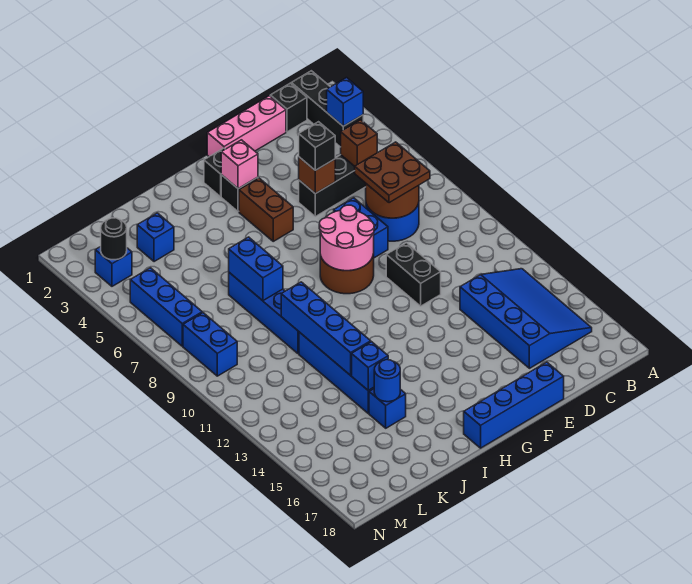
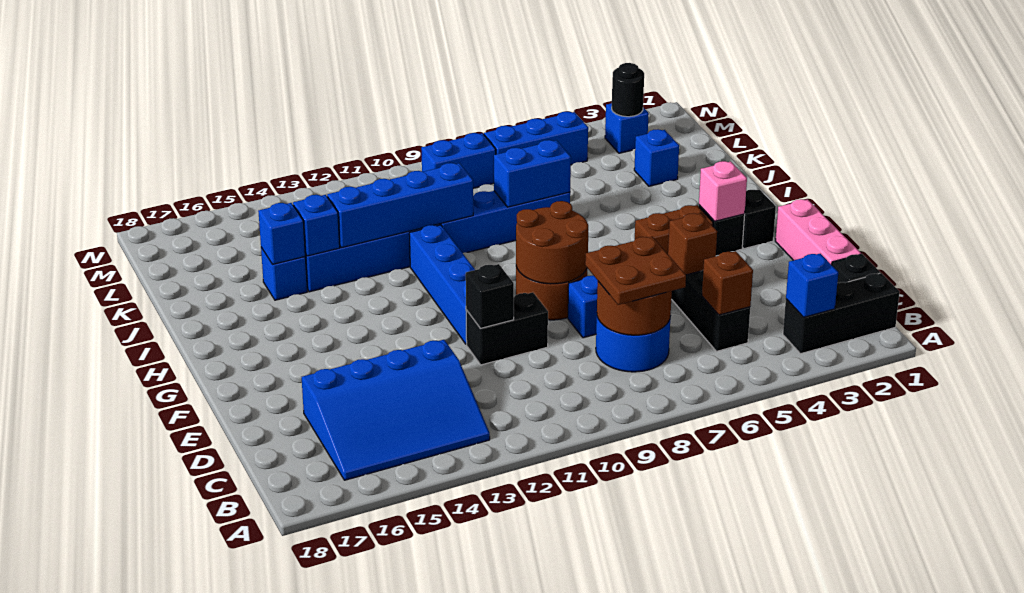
black 1x1 brick [299,122,335,170] -> black 1x1 brick moved to [466,264,514,329]
blue 1x4 brick [464,362,564,448] -> blue 1x4 brick moved to [409,225,475,344]
pink 2x2 round brick [319,205,374,271] -> brown 2x2 round brick [516,201,588,284]
blue 1x1 round brick [374,360,400,402] -> blue 1x1 brick [258,203,305,265]

